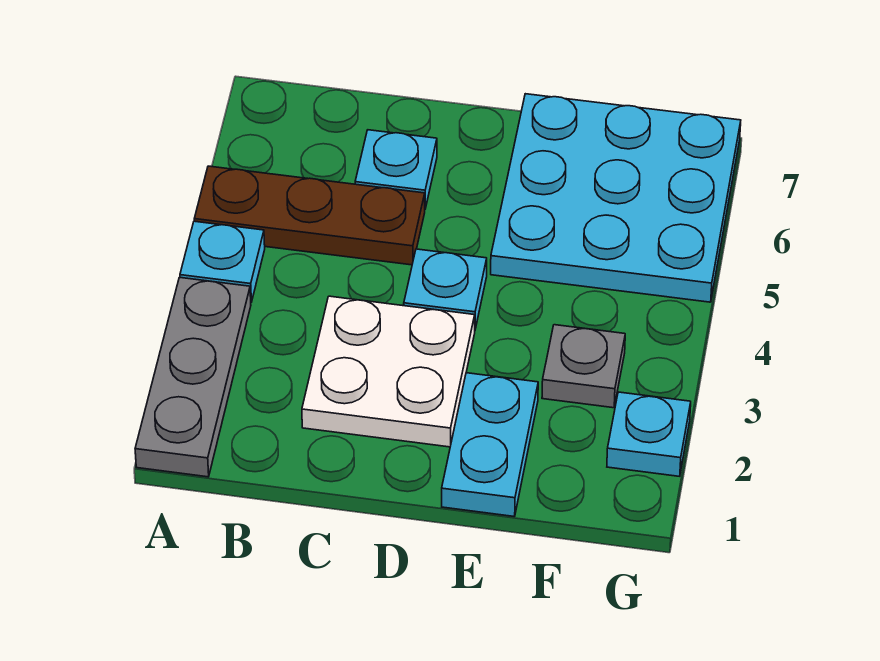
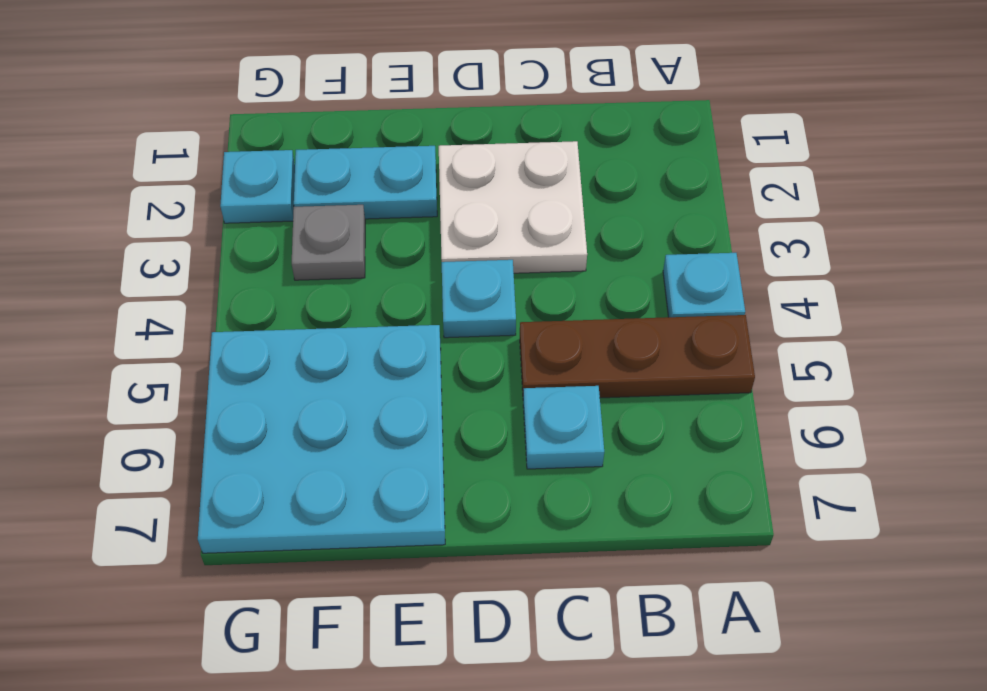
grey 1x3 plate [135,277,251,477] -> none
cyan 1x2 plate [442,373,538,517] -> cyan 1x2 plate turned to [294,146,437,219]

